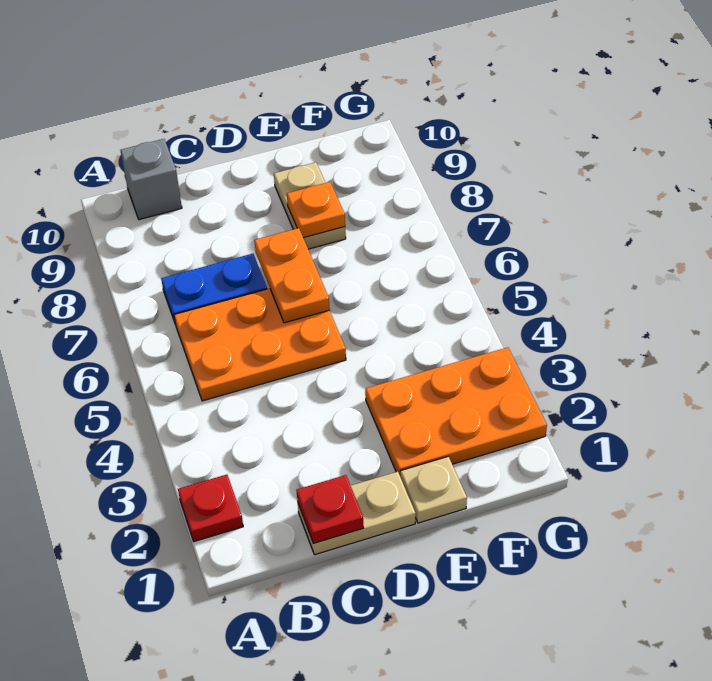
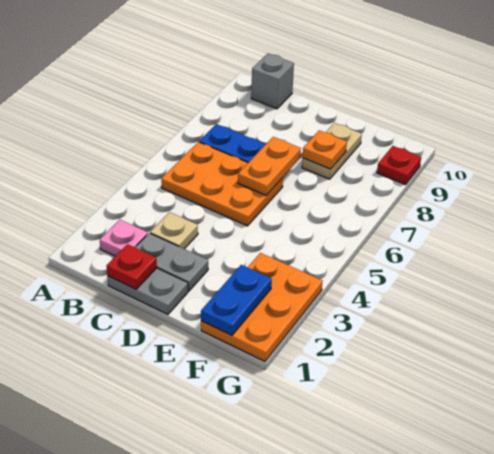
red 1x1 plate [178,475,243,541] -> red 1x1 plate moved to [377,146,421,185]
none -> pink 1x1 plate [100,220,148,256]
tan 1x2 plate [298,472,416,555] -> grey 1x2 plate [107,268,188,314]
none -> grey 1x2 plate [135,233,208,291]
tan 1x1 plate [400,457,467,523] -> tan 1x1 plate moved to [150,212,198,249]
orange 2x3 plate [365,347,547,475] -> orange 2x3 plate turned to [201,253,323,361]
none -> blue 1x2 plate [201,265,272,335]

